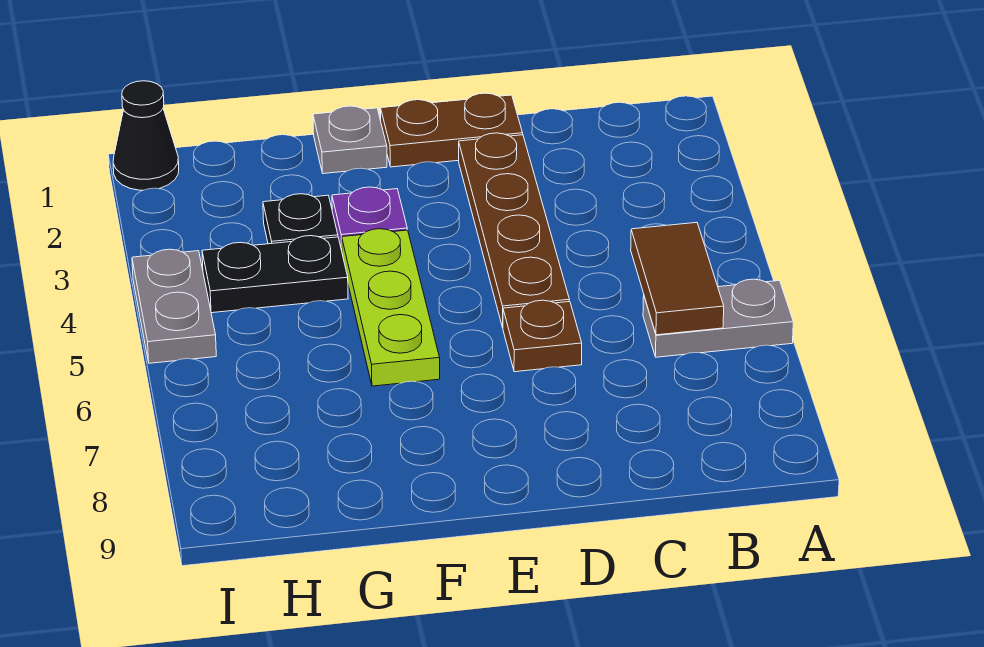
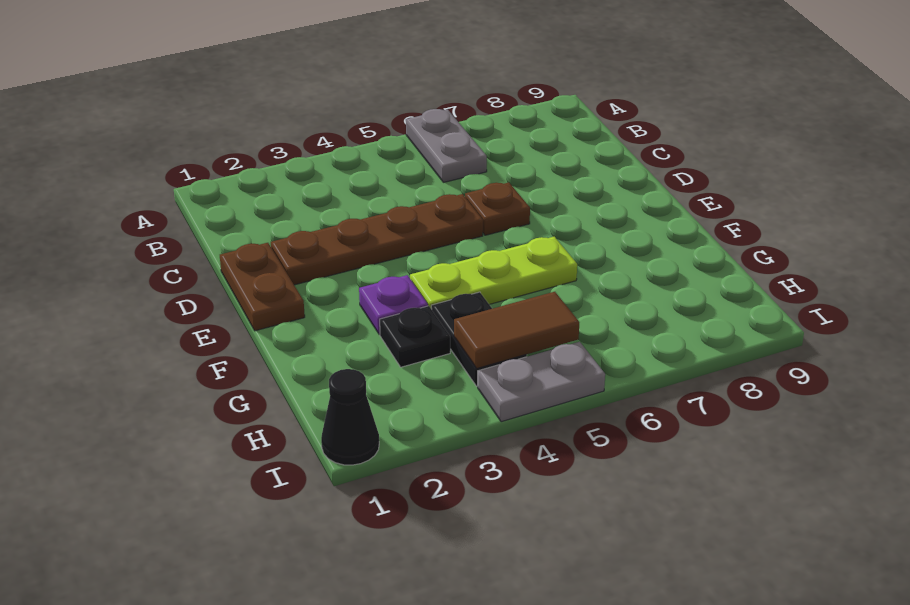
brown 1x2 tile [631,222,724,335] -> brown 1x2 tile moved to [454,292,579,368]
grey 1x1 plate [313,106,387,174] -> none

